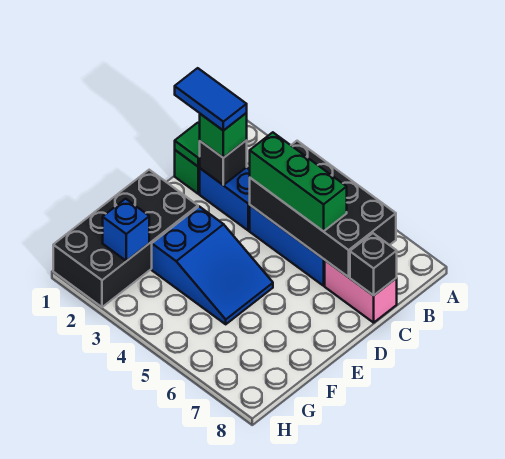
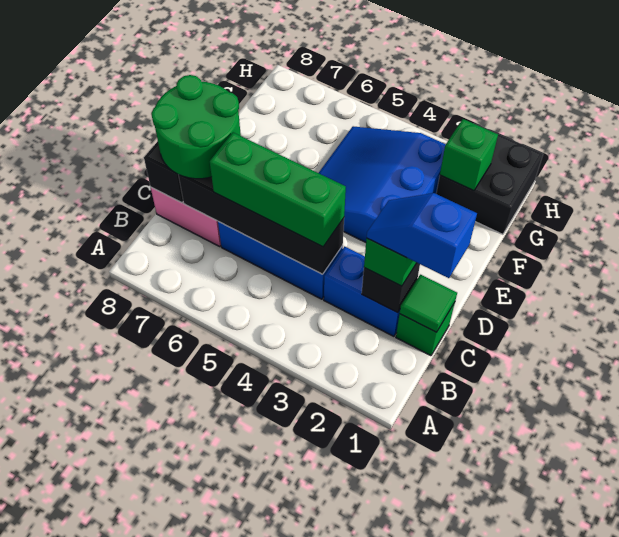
black 2x4 brick [250,141,396,277] -> black 1x4 brick [179,175,344,274]
blue 1x2 tile [175,68,247,131] -> blue 1x2 slope [367,193,477,278]
none -> green 2x2 round brick [151,75,241,179]
black 2x4 brick [53,170,198,307] -> black 2x2 brick [436,123,543,234]
blue 2x3 slope [152,207,273,324] -> blue 3x3 slope [319,126,446,242]
blue 1x1 brick [103,199,149,261] -> green 1x1 brick [440,119,498,191]

